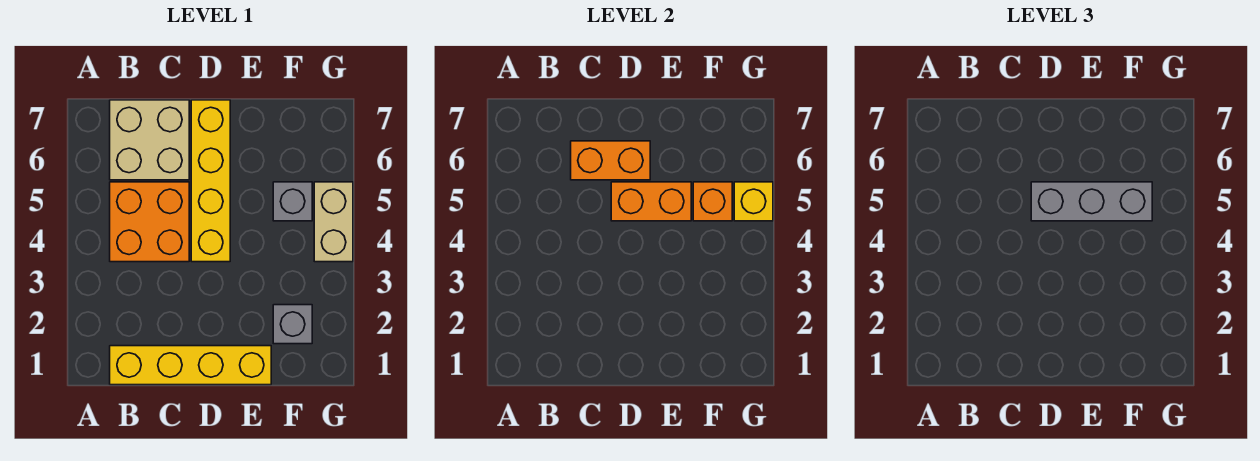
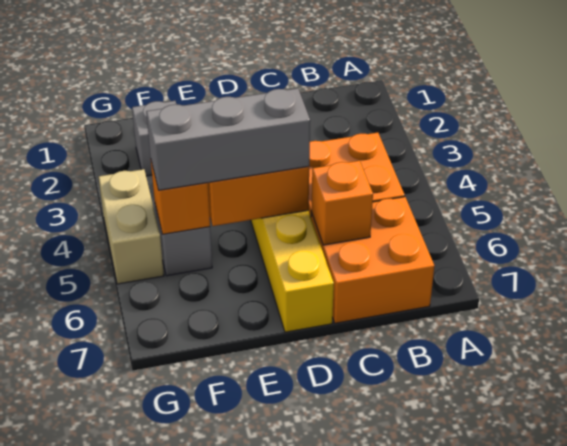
yellow 1x4 brick [110,346,271,385] -> none
tan 2x2 brick [110,100,189,180] -> orange 2x2 brick [311,197,434,323]
orange 1x2 brick [571,141,650,180] -> orange 1x1 brick [311,161,373,245]
yellow 1x1 brick [734,182,773,221] -> none

